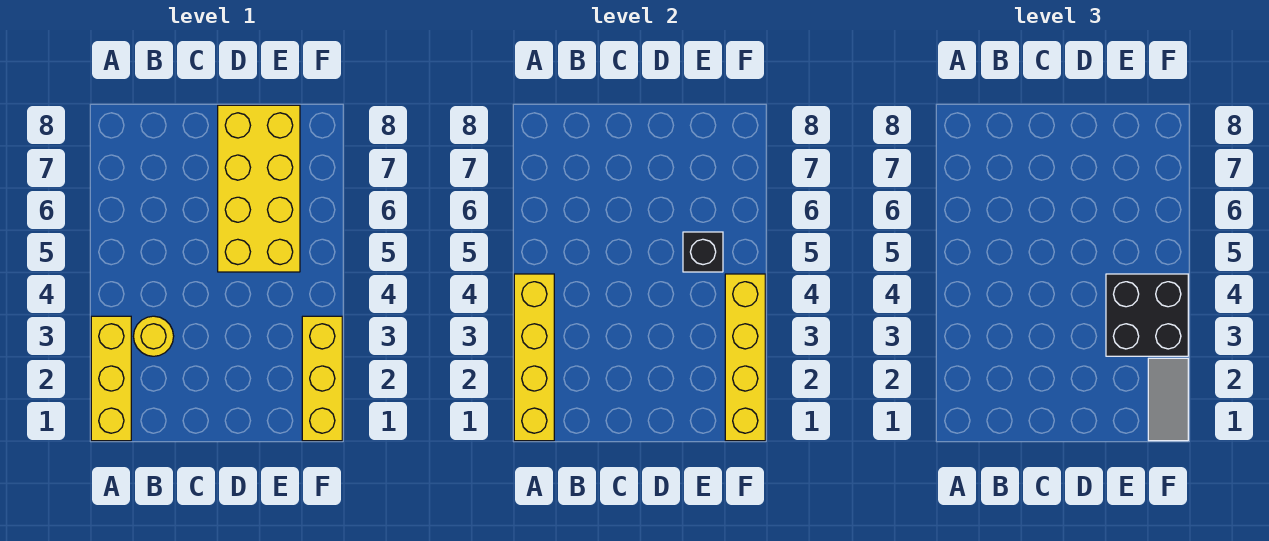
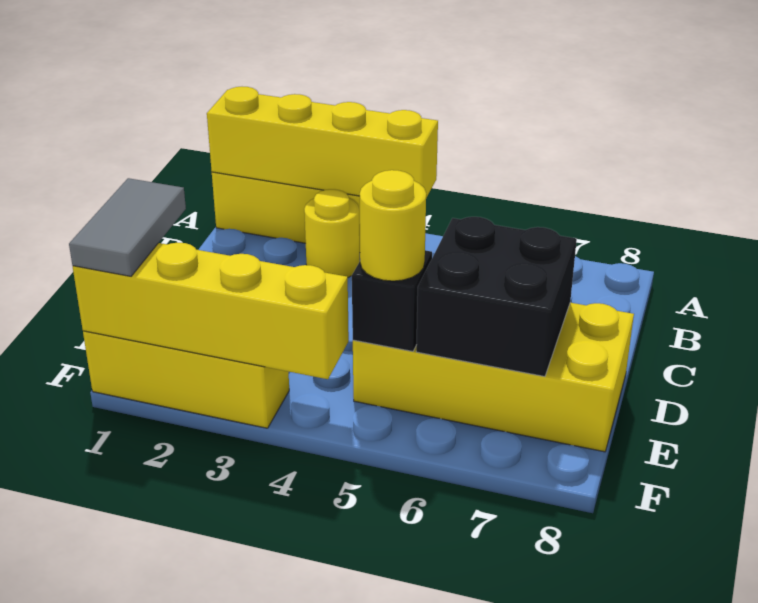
black 2x2 brick [1106,274,1188,356] -> black 2x2 brick moved to [416,217,577,377]
none -> yellow 1x1 round brick [360,170,426,281]
grey 1x2 tile [1148,358,1188,441] -> grey 1x2 tile turned to [69,178,186,276]

